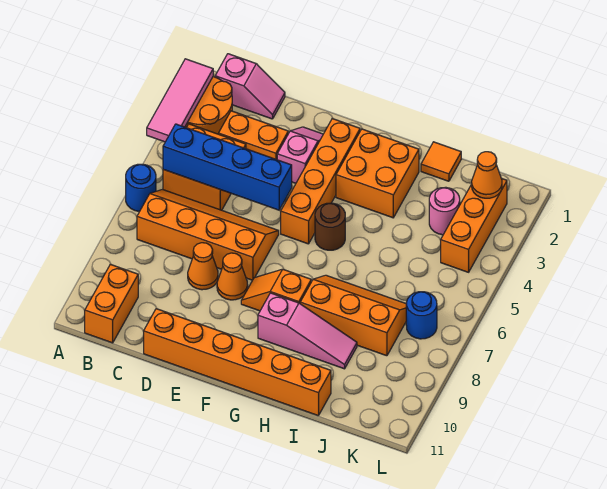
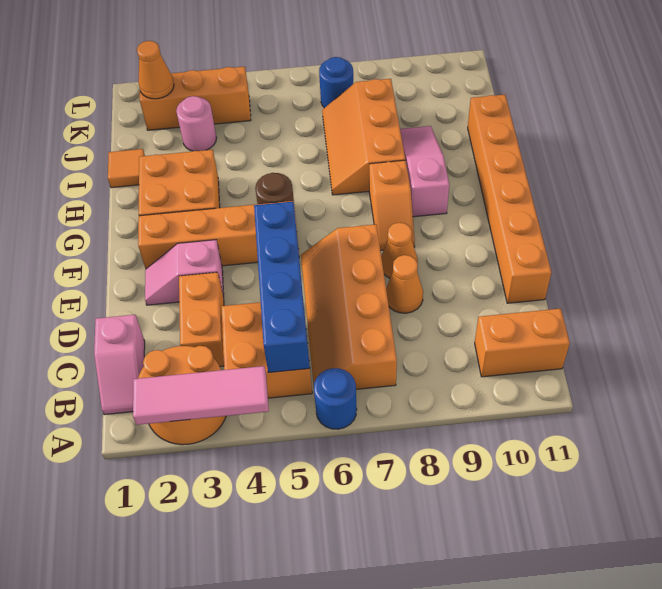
pink 1x2 slope [215,54,285,119] -> pink 1x2 slope turned to [94,315,145,415]

